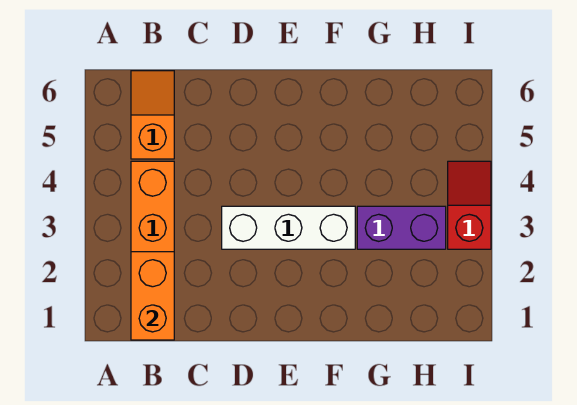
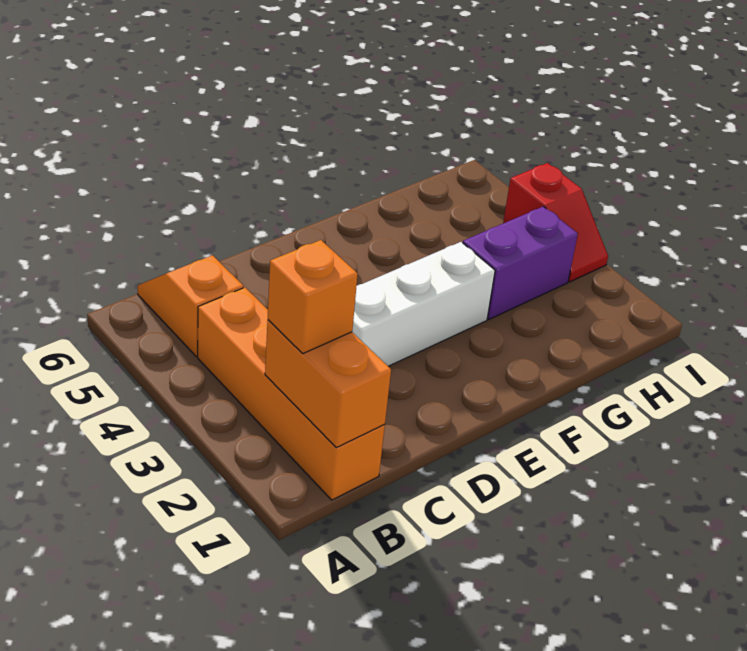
none -> orange 1x1 brick [268,240,358,353]
red 1x2 slope [448,161,491,249] -> red 1x2 slope turned to [503,163,608,282]

